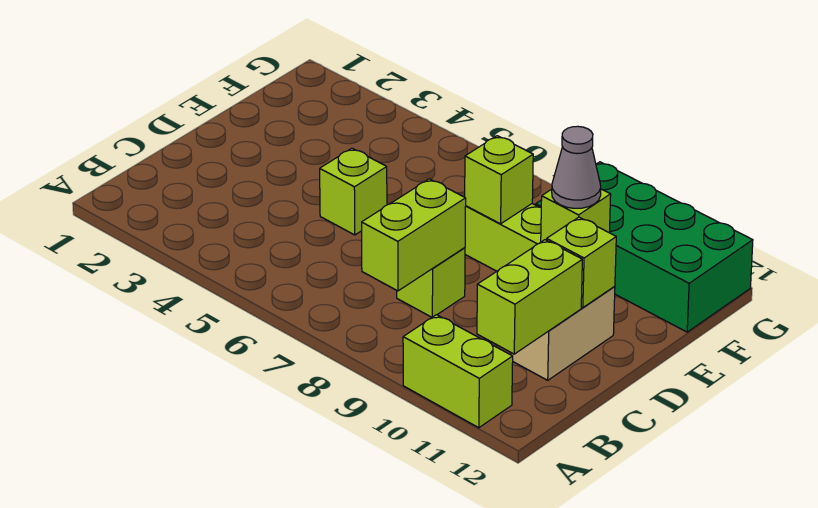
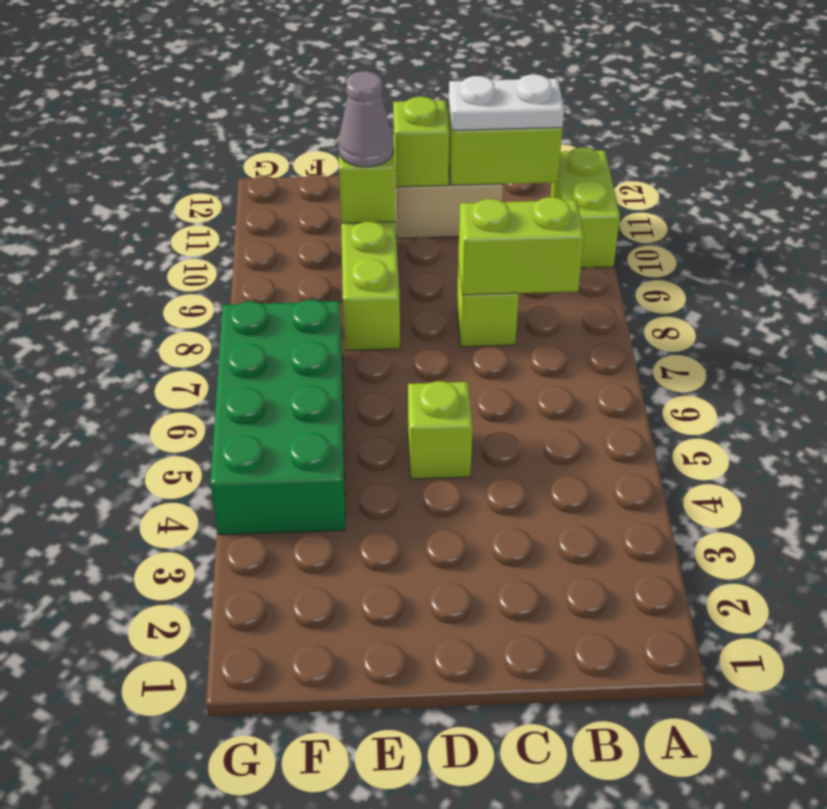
none -> white 1x2 plate [449,74,564,130]
lime 1x1 brick [465,136,533,224] -> none
green 2x4 brick [536,162,753,332] -> green 2x4 brick moved to [210,300,345,535]

